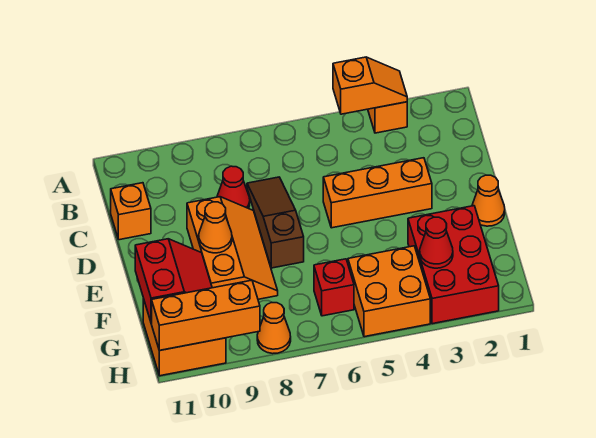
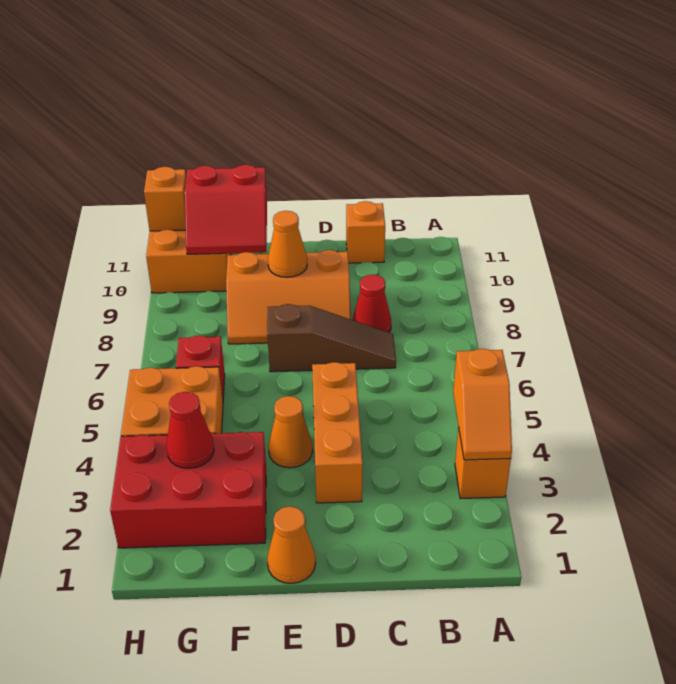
orange 1x1 cone [257,302,291,354] -> orange 1x1 cone moved to [268,396,313,468]
orange 1x3 brick [152,280,260,350] -> orange 1x1 brick [144,167,186,231]

